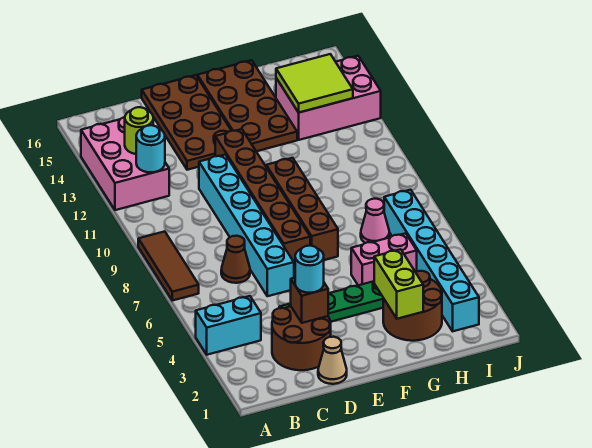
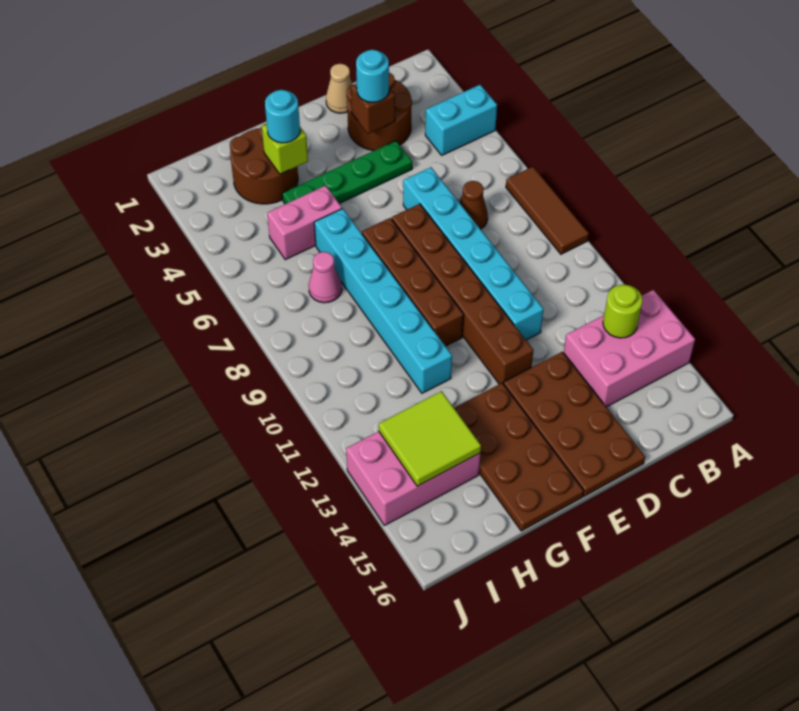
pink 2x3 brick [81,117,169,210] -> pink 2x3 brick turned to [564,290,695,407]
cyan 1x1 round brick [136,125,165,172] -> cyan 1x1 round brick moved to [265,90,300,143]
lime 1x2 brick [374,249,423,319] -> lime 1x1 brick [262,124,308,174]
cyan 1x6 brick [384,190,479,331] -> cyan 1x6 brick moved to [314,209,452,393]

